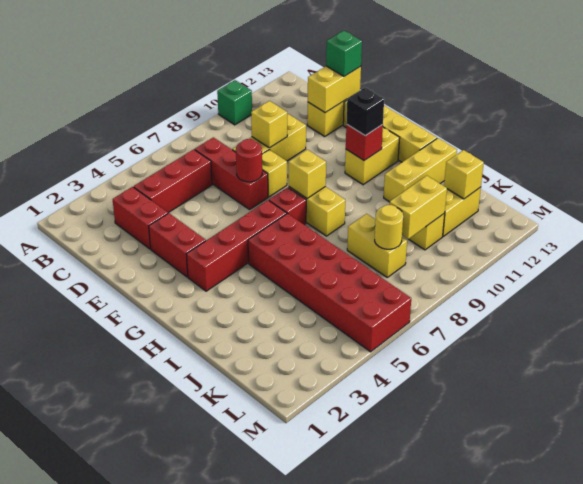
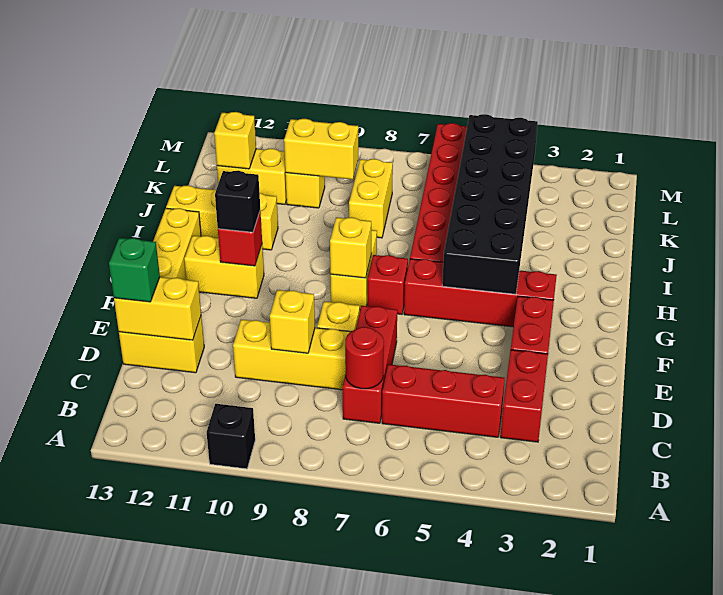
green 1x1 brick [217,80,252,125] -> black 1x1 brick [207,404,255,469]
red 1x1 round brick [236,139,262,182] -> red 1x1 round brick moved to [345,327,384,389]
none -> black 2x6 brick [442,114,538,294]
yellow 1x1 round brick [375,205,403,249] -> none

